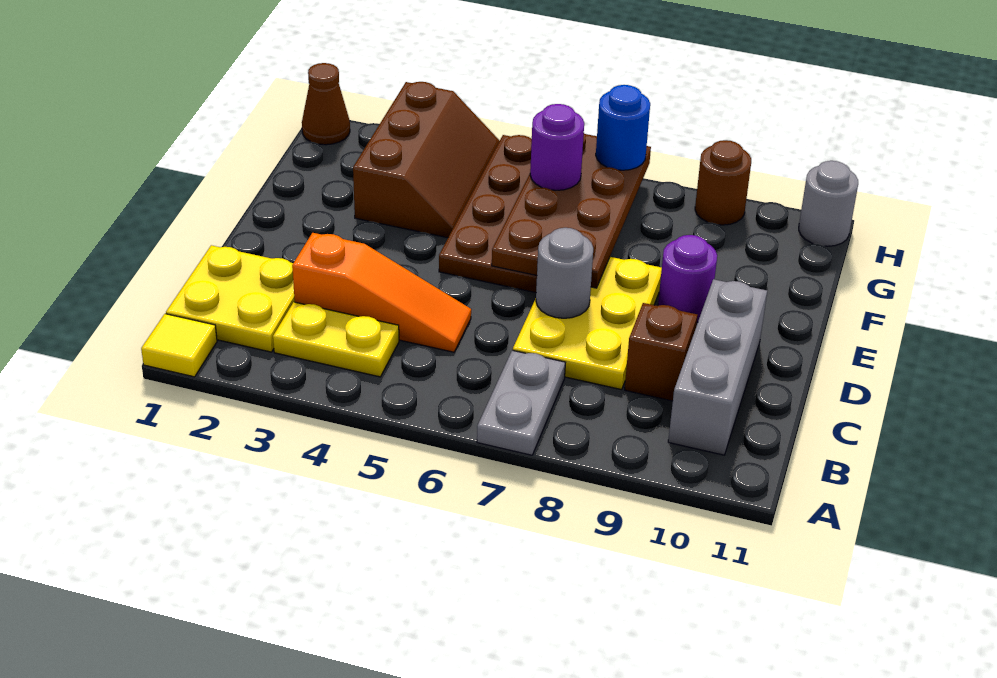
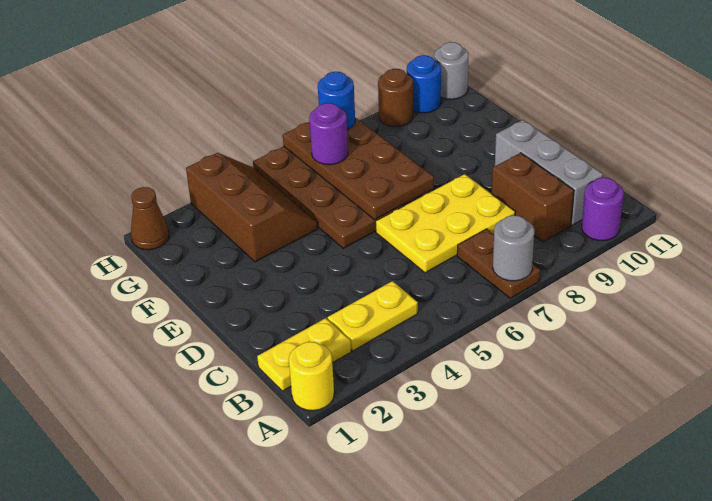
yellow 1x1 tile [141,314,217,377] -> yellow 1x1 round brick [289,342,334,411]
grey 1x2 plate [477,350,565,455] -> brown 1x2 plate [457,229,540,298]
yellow 2x2 plate [166,245,295,352] -> yellow 1x2 plate [257,318,351,391]
orange 1x3 slope [292,233,471,352] -> none
yellow 2x3 plate [513,257,662,390] -> yellow 2x3 plate turned to [376,174,515,273]
brown 1x1 brick [625,303,698,401] -> brown 1x2 brick [491,153,574,242]
grey 1x1 round brick [536,228,593,318] -> grey 1x1 round brick moved to [493,215,535,281]
purple 1x1 round brick [658,235,717,322] -> purple 1x1 round brick moved to [582,178,624,241]
none -> blue 1x1 round brick [407,55,441,113]

